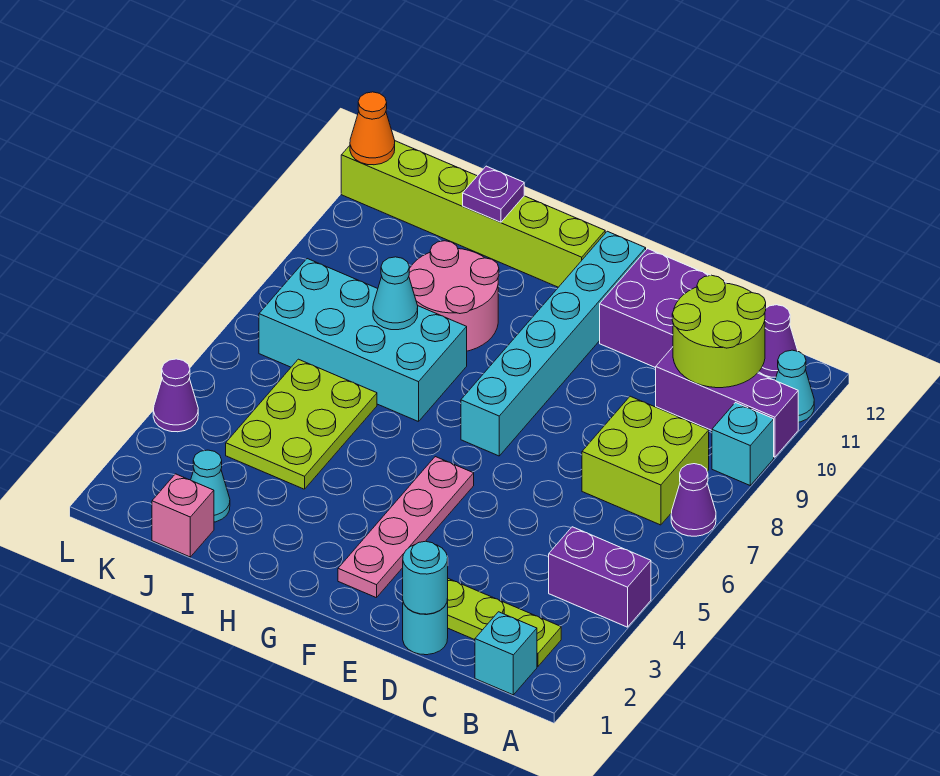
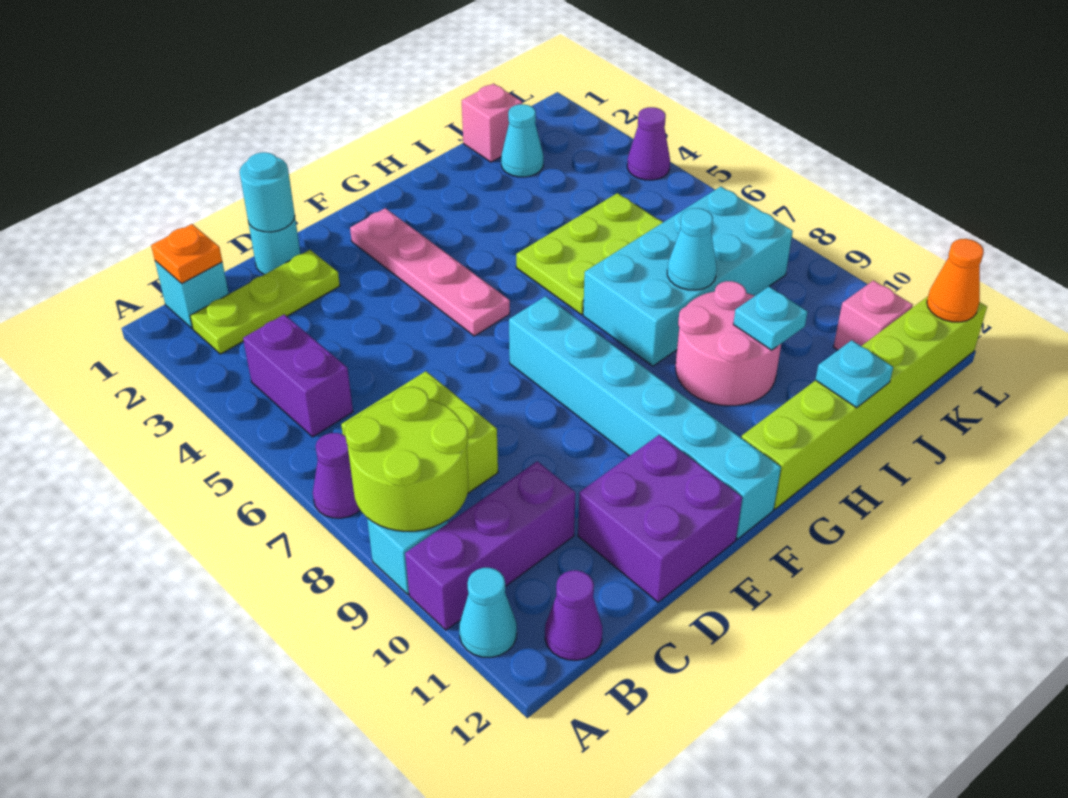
purple 1x2 brick [549,527,651,627] -> purple 1x2 brick turned to [243,314,353,437]
none -> orange 1x1 plate [151,224,222,284]
lime 2x2 round brick [672,275,766,388] -> lime 2x2 round brick moved to [345,387,468,531]
lime 2x3 plate [226,359,377,489] -> lime 2x3 plate turned to [516,193,663,315]
none -> cyan 1x1 plate [733,287,807,350]
purple 1x1 plate [463,166,524,222] -> cyan 1x1 plate [815,340,893,408]
none -> pink 1x1 brick [834,281,913,350]

